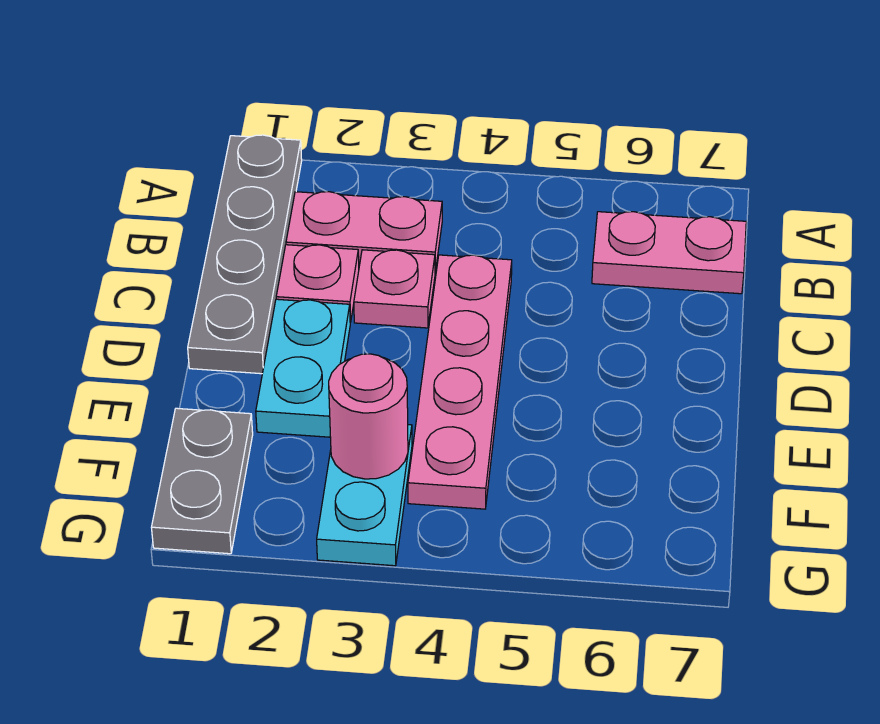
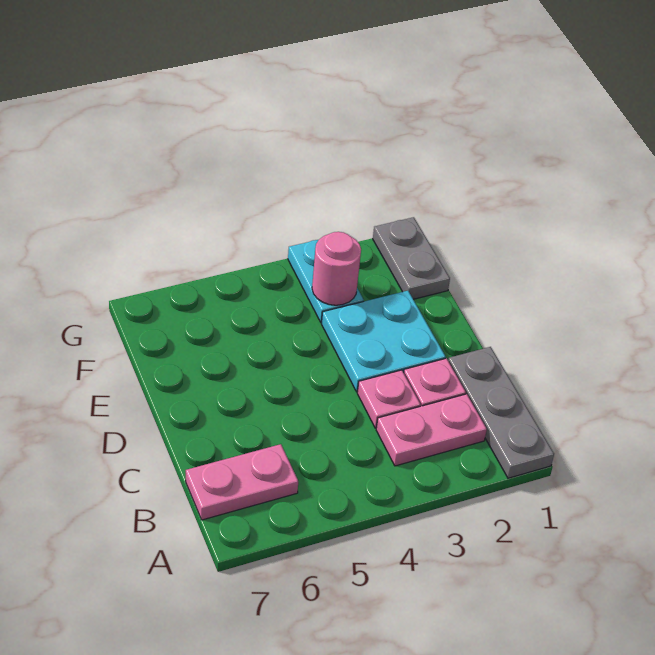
grey 1x4 plate [188,135,302,374] -> grey 1x3 plate [448,347,554,478]
pink 1x4 plate [408,255,512,509] -> none
cyan 1x2 plate [256,299,350,437] -> cyan 2x2 plate [321,291,446,392]

